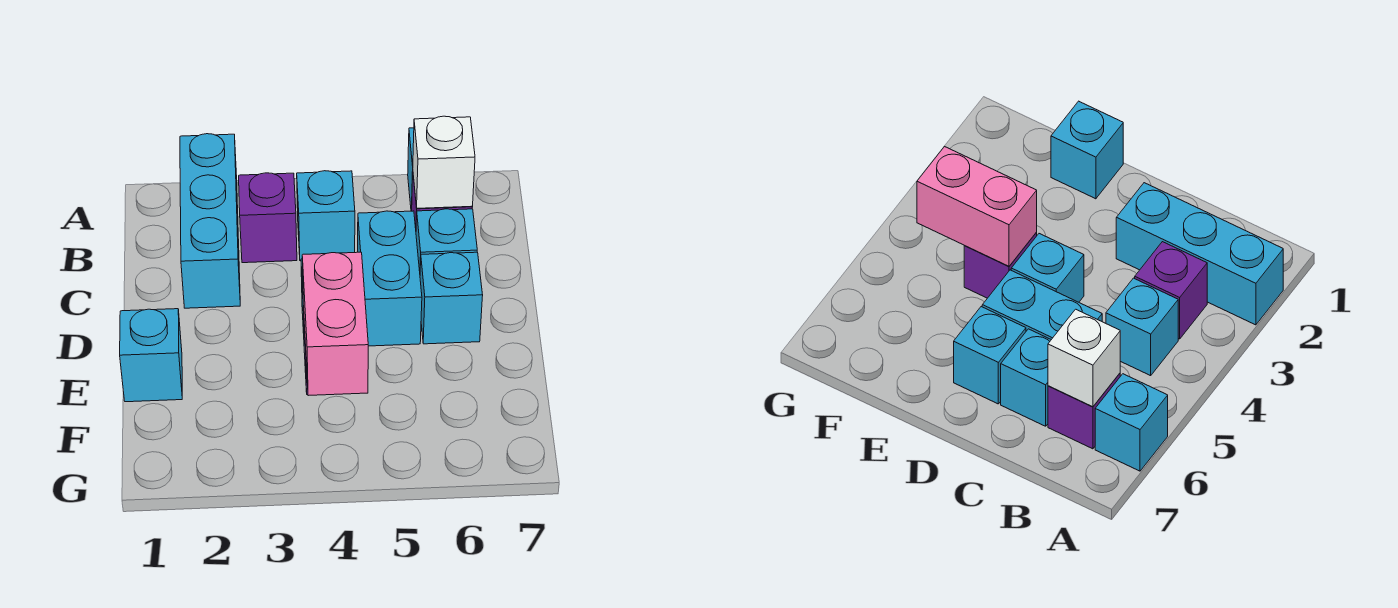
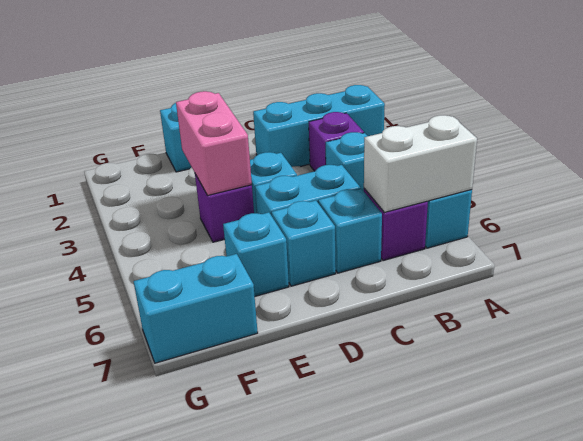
white 1x1 brick [413,116,475,208] -> white 1x2 brick [364,115,477,212]
pink 1x2 brick [302,252,368,396] -> pink 1x2 brick turned to [176,91,252,195]
none -> cyan 1x1 brick [223,212,289,296]
none -> cyan 1x2 brick [133,254,258,363]

